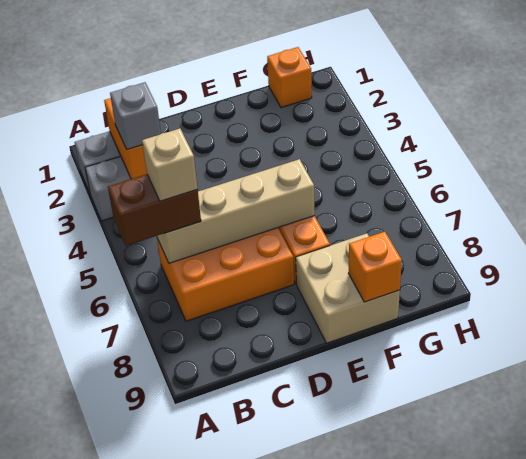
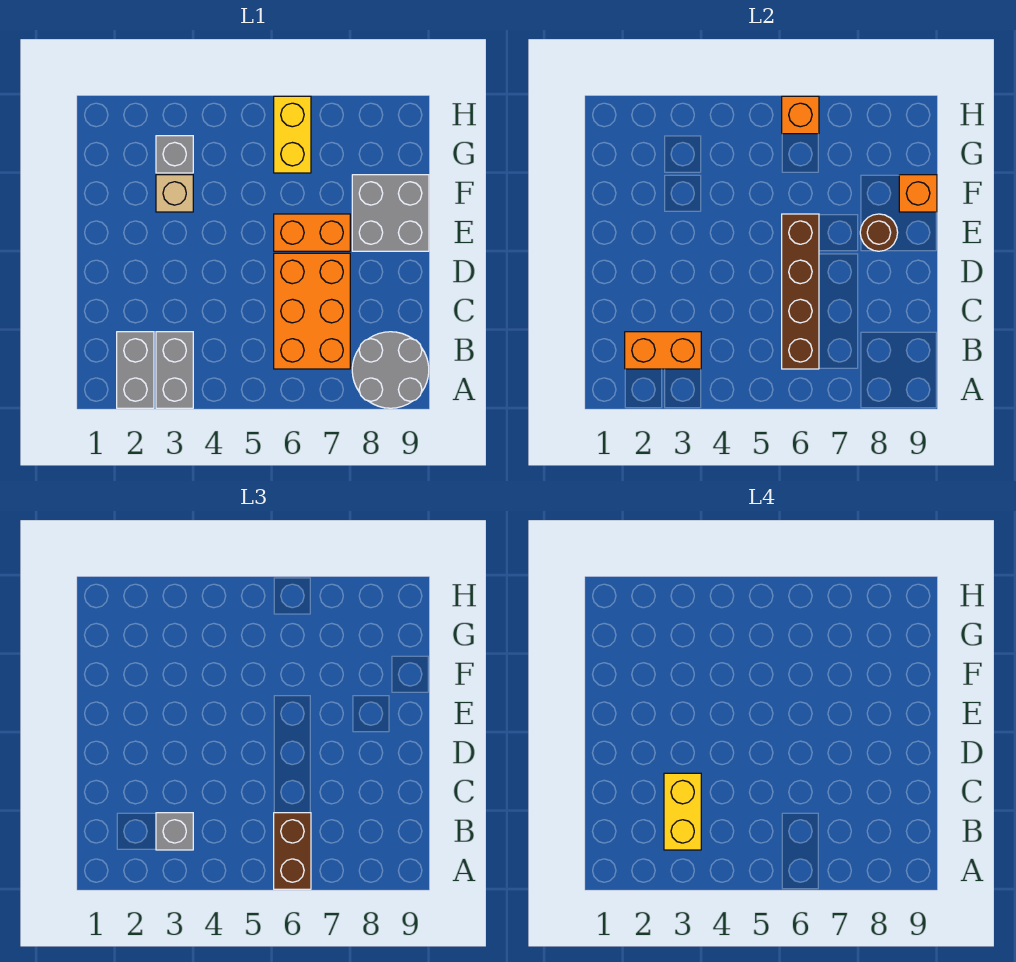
none -> grey 2x2 round brick [352,332,429,408]
none -> yellow 1x2 brick [664,773,701,850]
tan 1x4 brick [157,159,315,263] -> brown 1x4 brick [782,214,819,369]
tan 1x1 brick [142,129,198,201] -> tan 1x1 brick moved to [156,175,193,212]
tan 2x2 brick [296,233,400,343] -> grey 2x2 brick [352,175,429,251]
none -> brown 1x1 round brick [860,214,898,251]
orange 1x1 brick [267,47,312,108] -> orange 1x1 brick moved to [782,96,819,134]
none -> grey 1x1 brick [156,136,193,173]
none -> yellow 1x2 brick [274,96,311,173]

